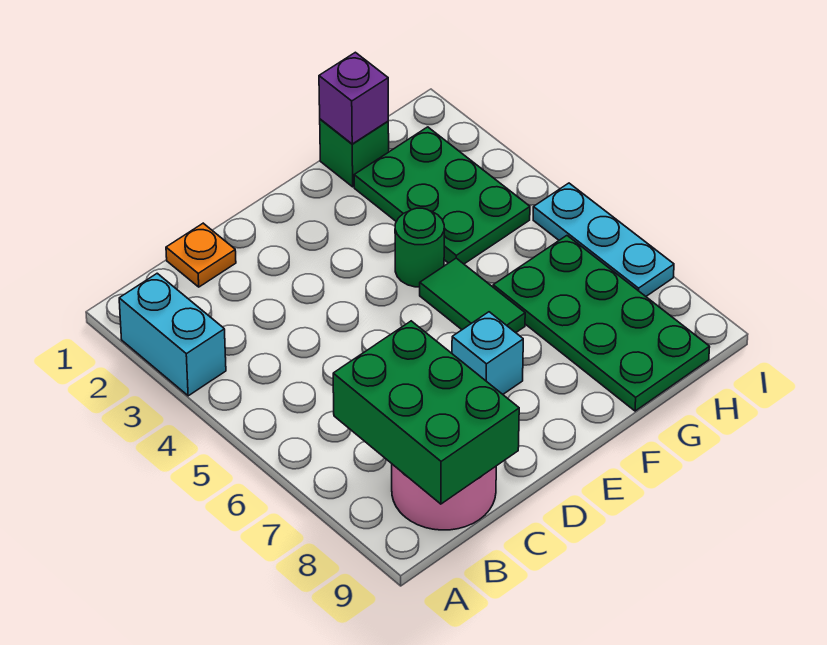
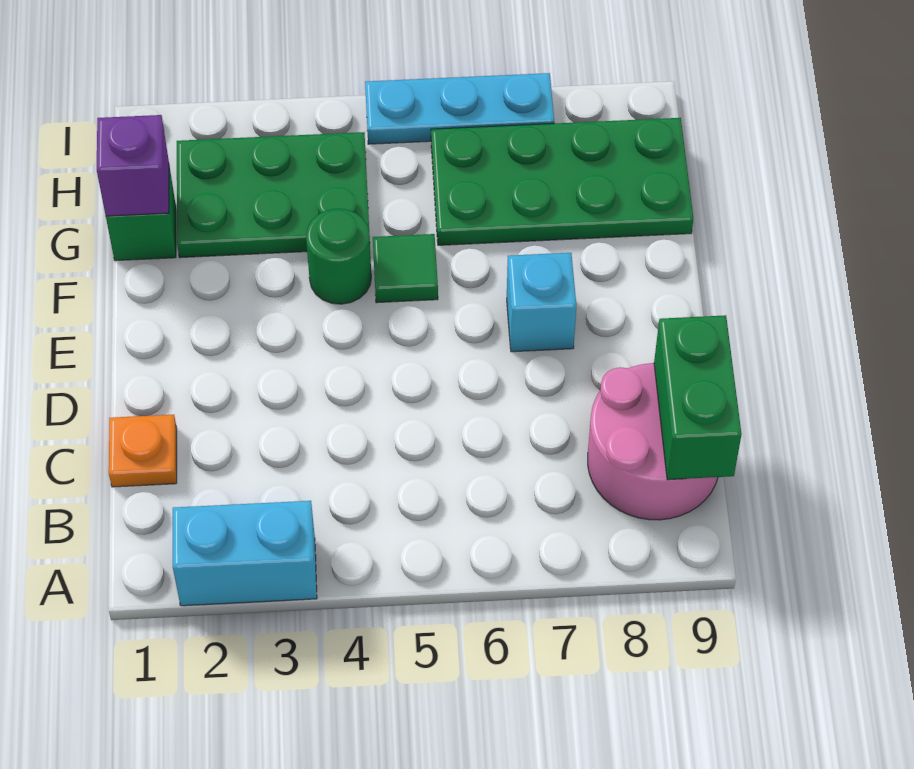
green 2x3 brick [333,321,519,504] -> green 1x2 brick [654,315,742,480]
green 1x2 tile [420,258,525,333] -> green 1x1 tile [373,234,438,303]

